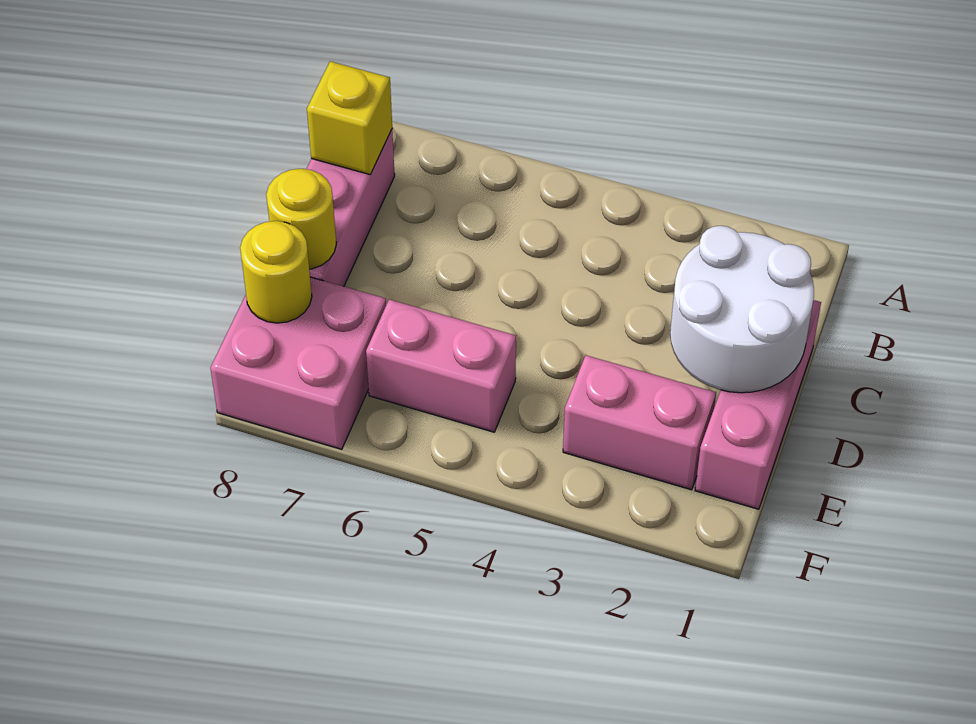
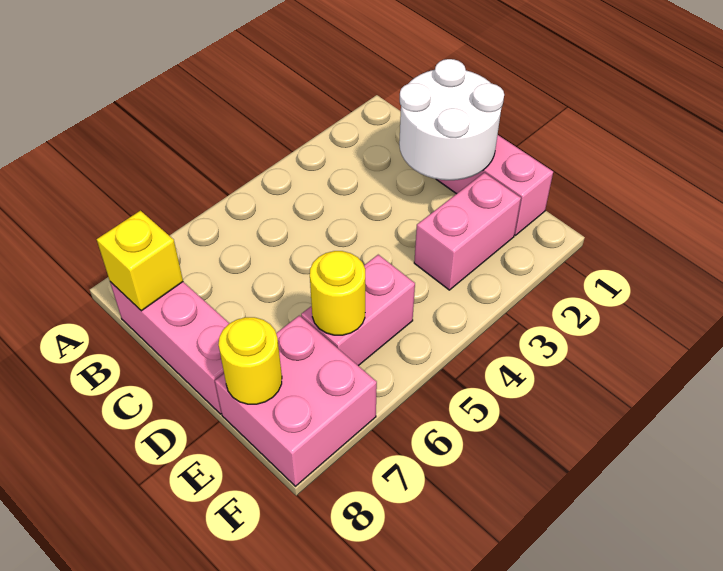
yellow 1x1 round brick [266,169,336,269] -> yellow 1x1 round brick moved to [310,251,365,335]

